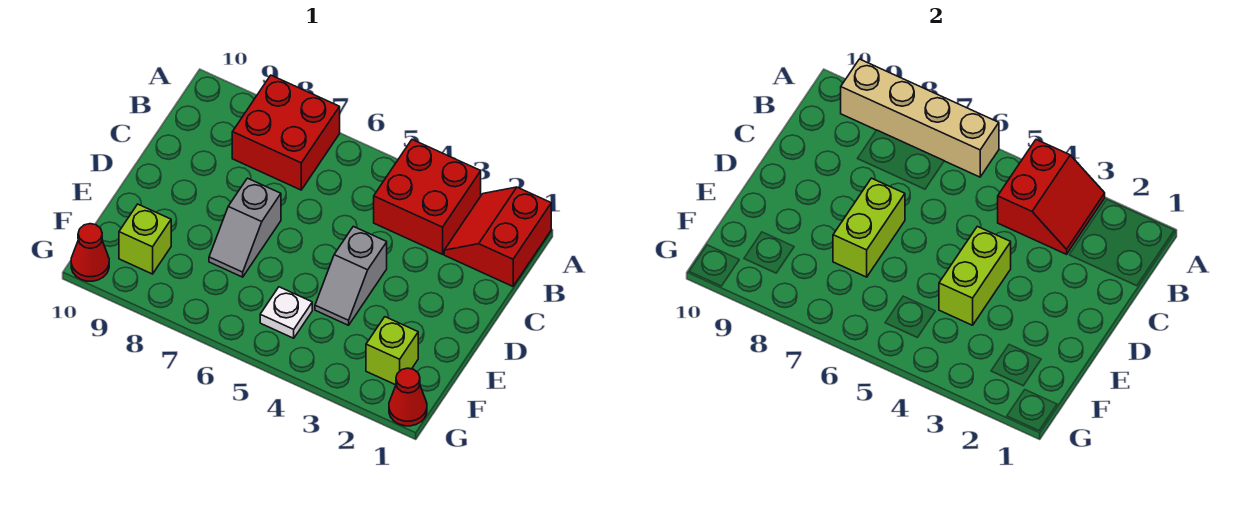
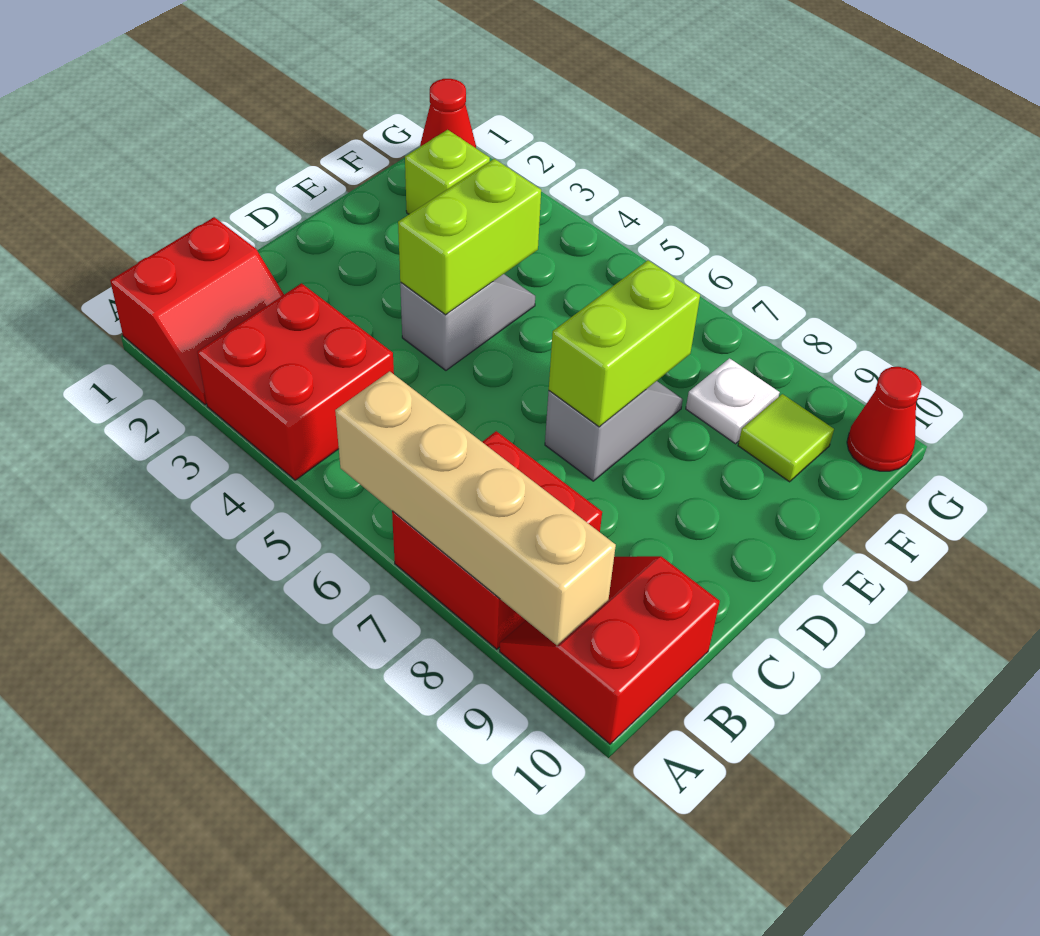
red 2x2 slope [998,140,1105,254] -> red 2x2 slope moved to [500,556,720,744]
white 1x1 plate [260,287,312,338] -> white 1x1 plate moved to [686,358,780,444]
lime 1x1 brick [119,204,171,274] -> lime 1x1 tile [738,394,834,482]

